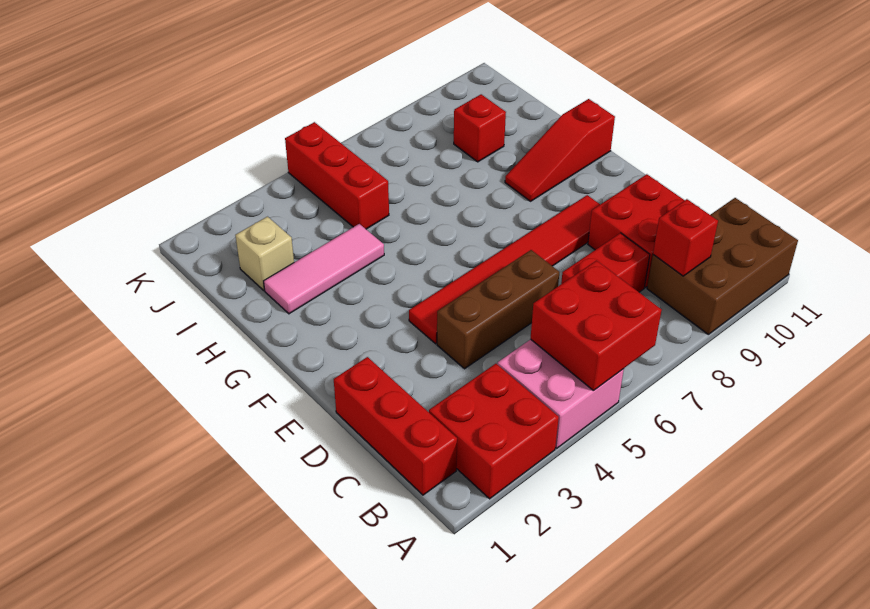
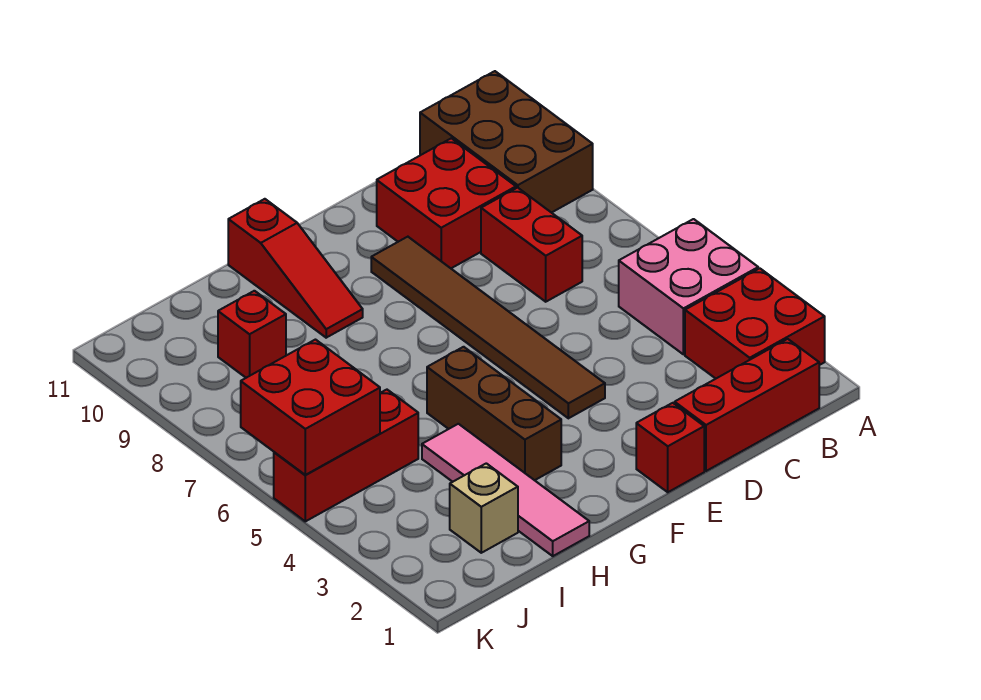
red 2x2 brick [531,261,662,390] -> red 2x2 brick moved to [241,340,380,475]
red 1x1 brick [653,199,718,276] -> red 1x1 brick moved to [636,403,704,492]
brown 1x3 brick [437,250,559,369] -> brown 1x3 brick moved to [427,347,561,480]
red 1x6 tile [409,195,600,344] -> brown 1x6 tile [371,237,605,418]
pink 1x3 tile [264,224,384,314] -> pink 1x4 tile [422,424,589,556]

